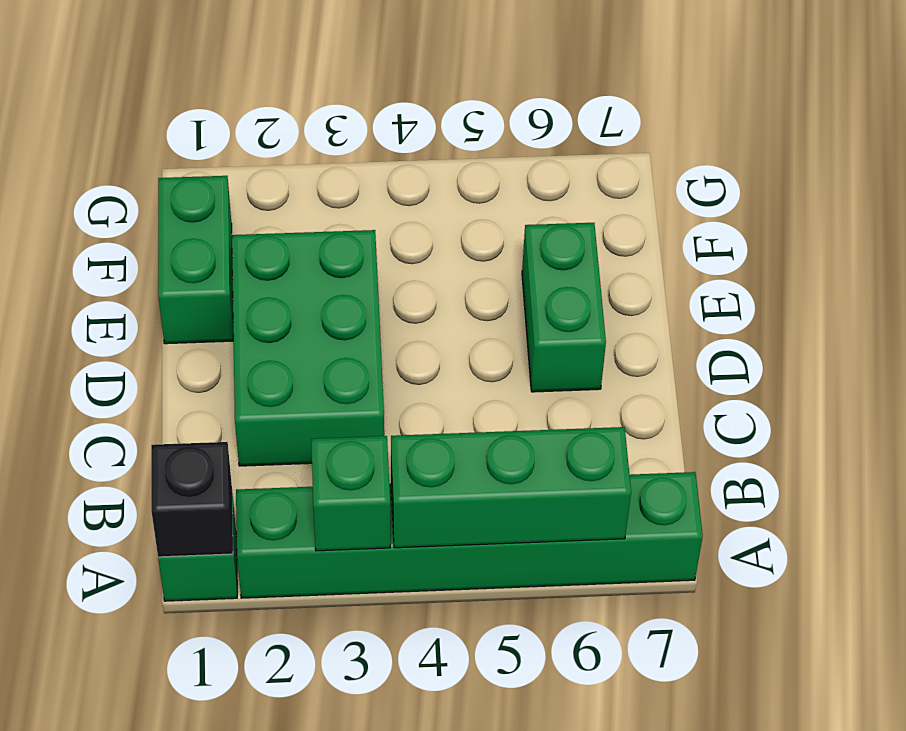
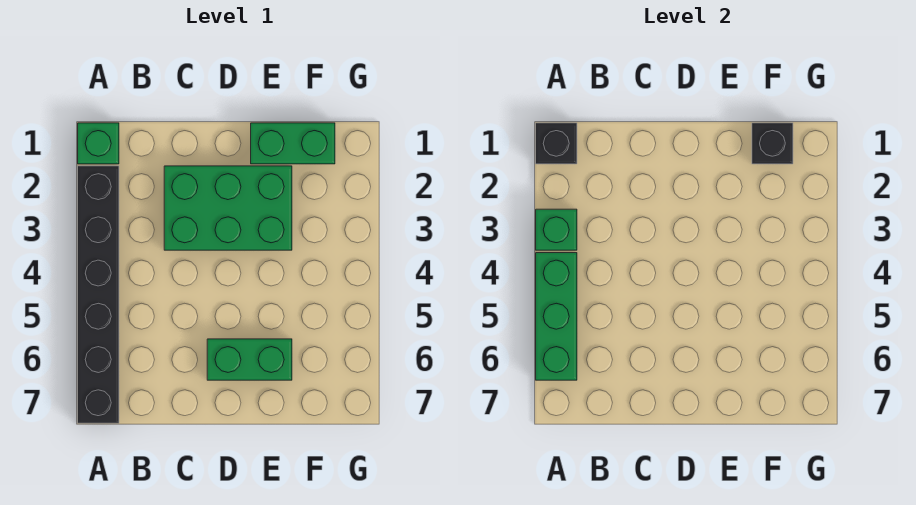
green 1x6 brick [236,472,703,598] -> black 1x6 brick [78,166,119,423]
none -> black 1x1 brick [752,123,793,164]

